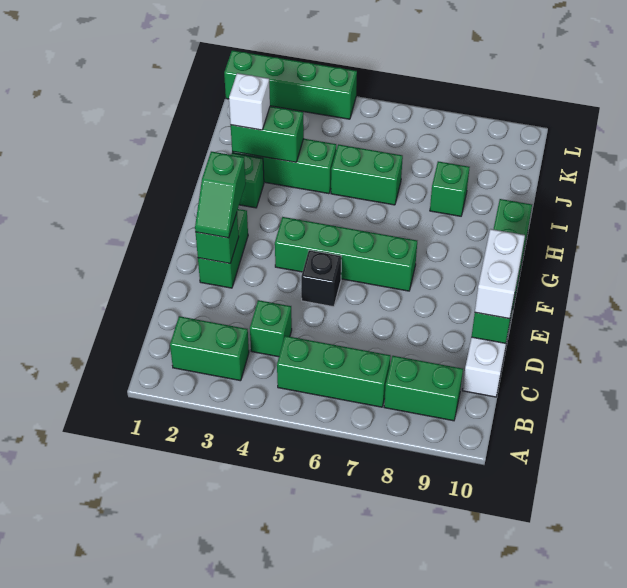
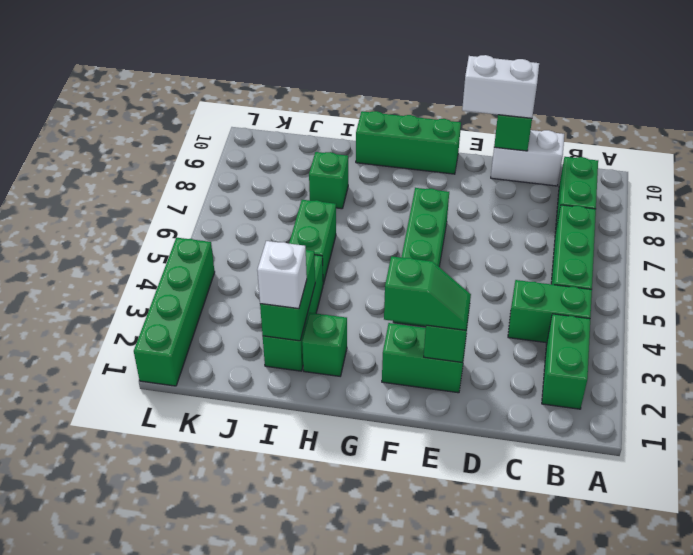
green 1x1 brick [250,300,292,357] -> green 1x2 brick [508,280,592,343]
black 1x1 brick [301,250,341,307] -> none

